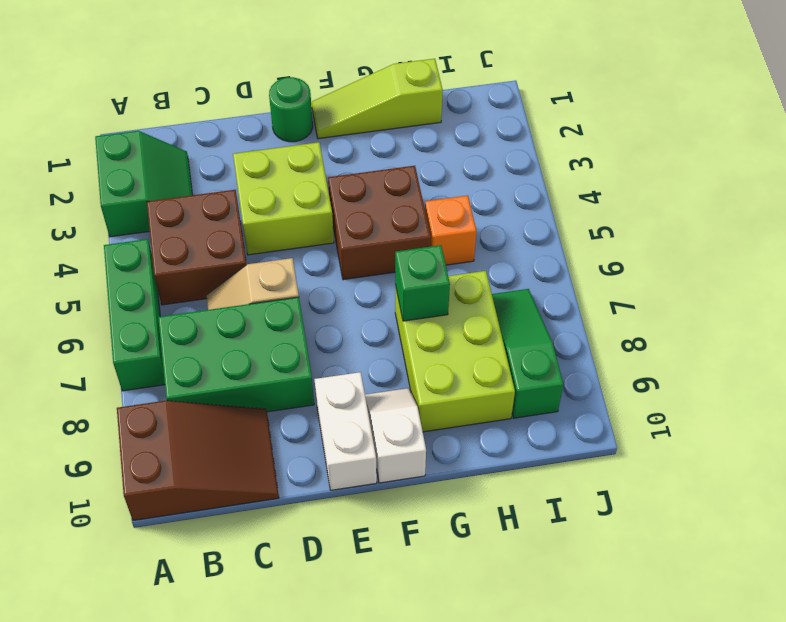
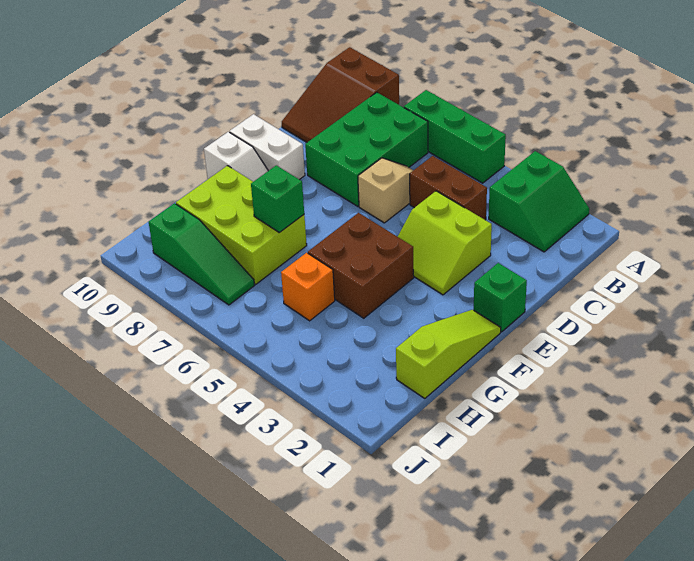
green 2x2 slope [95,131,192,237] -> green 2x2 slope turned to [489,151,589,252]
brown 2x2 brick [147,190,246,305] -> brown 1x2 brick [410,156,487,220]
lime 2x2 brick [233,142,334,255] -> lime 2x2 slope [398,191,492,295]
green 1x1 round brick [269,77,313,142] -> green 1x1 brick [474,263,527,332]

